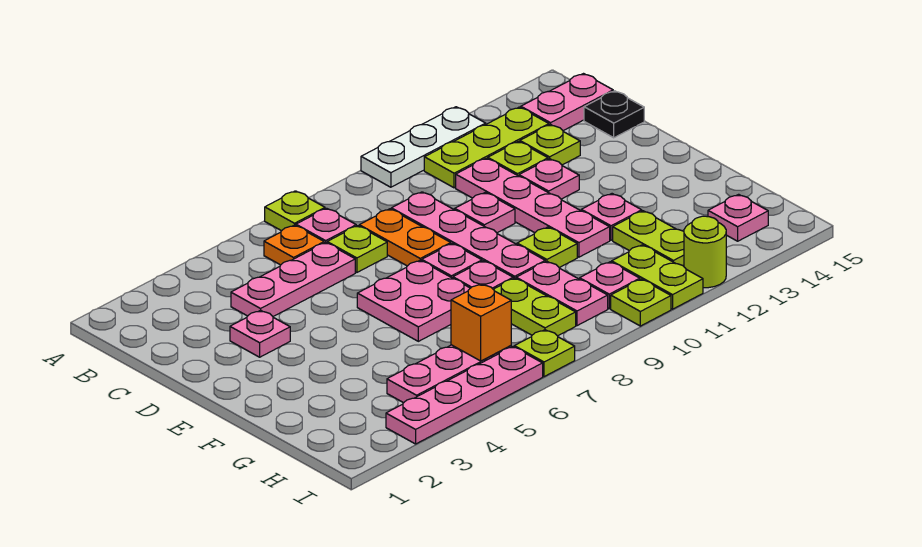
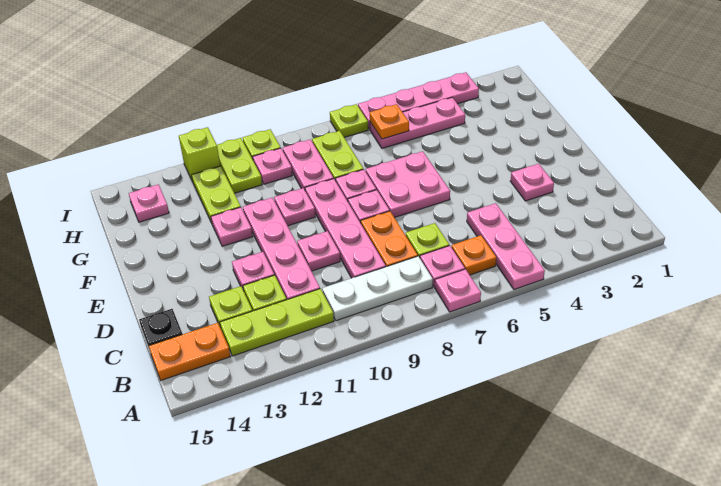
lime 1x1 plate [265,191,325,231] -> pink 1x1 plate [435,269,481,312]
white 1x3 plate [361,107,486,187] -> white 1x3 plate moved to [322,256,433,321]
pink 1x2 plate [521,74,613,131] -> orange 1x2 plate [149,323,231,380]
pink 1x3 plate [231,242,355,316] -> pink 1x3 plate turned to [467,203,545,290]
lime 1x1 plate [517,227,577,268] -> pink 1x1 plate [274,188,315,226]
orange 1x1 brick [451,284,511,361] -> orange 1x1 plate [370,104,409,139]
lime 1x1 round brick [684,216,726,288] -> lime 1x1 brick [179,127,220,180]

